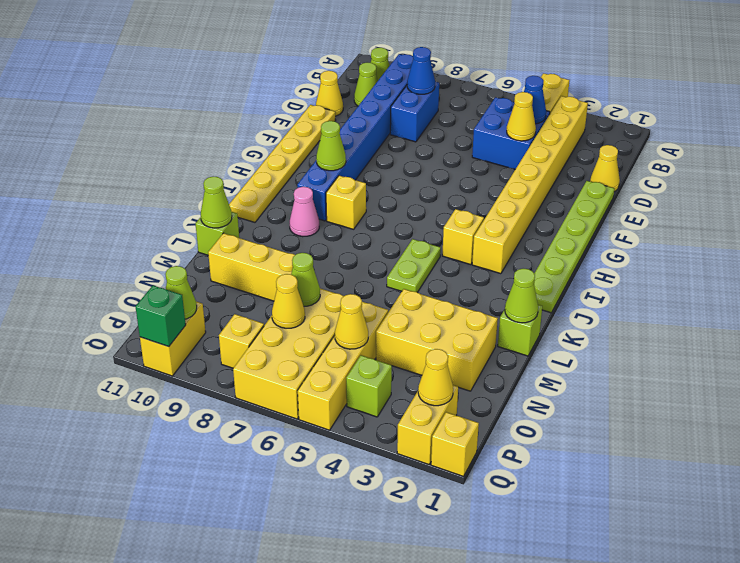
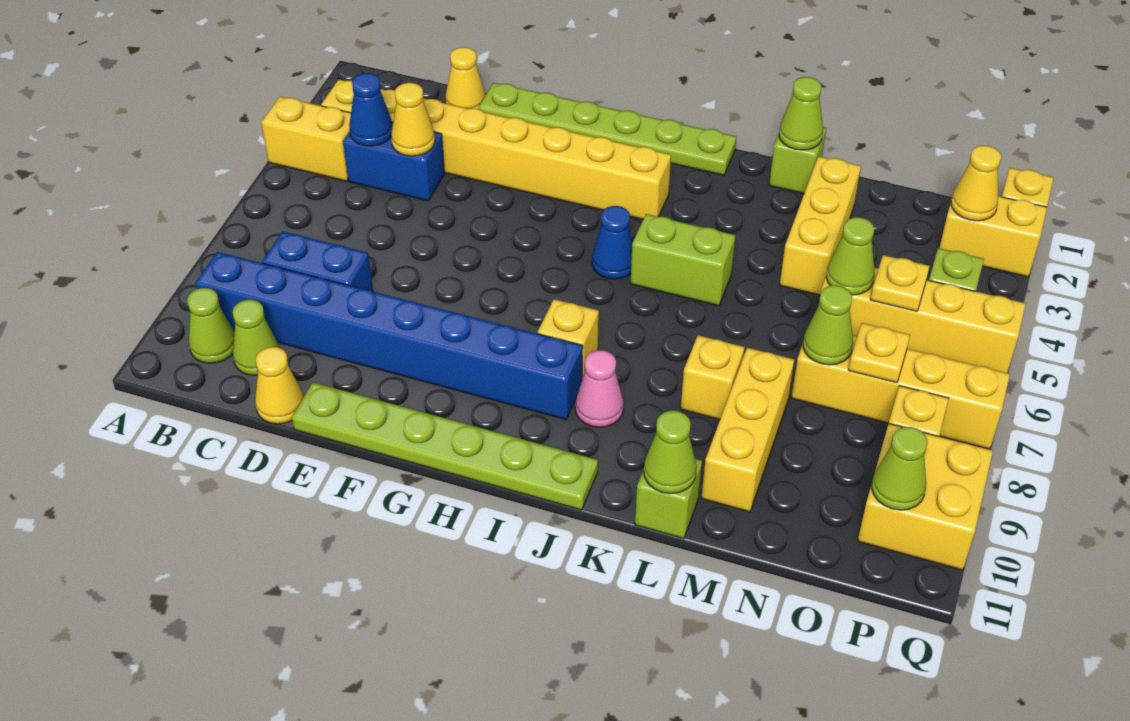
blue 2x2 brick [472,97,550,169] -> blue 1x2 brick [343,122,445,201]
blue 1x1 cone [407,47,435,94] -> blue 1x1 cone moved to [592,206,633,279]
yellow 1x6 plate [229,105,336,222] -> lime 1x6 plate [292,382,598,510]
lime 1x1 cone [316,121,346,171] -> lime 1x1 cone moved to [826,217,875,295]
yellow 1x1 brick [442,209,484,264] -> yellow 1x1 brick moved to [681,335,745,419]
lime 1x2 plate [387,239,441,292] -> lime 1x2 brick [631,214,735,306]
yellow 2x3 brick [376,289,498,391] -> yellow 1x3 brick [780,156,861,295]
yellow 2x4 brick [233,288,344,419] -> yellow 1x4 brick [791,335,1010,449]
yellow 1x1 cone [335,294,368,349] -> yellow 1x1 plate [870,255,930,311]
yellow 1x1 cone [272,274,305,328] -> yellow 1x1 plate [849,323,910,383]
yellow 1x2 brick [140,302,206,376] -> yellow 2x2 brick [858,424,993,570]
green 1x1 brick [136,285,186,347] -> none

